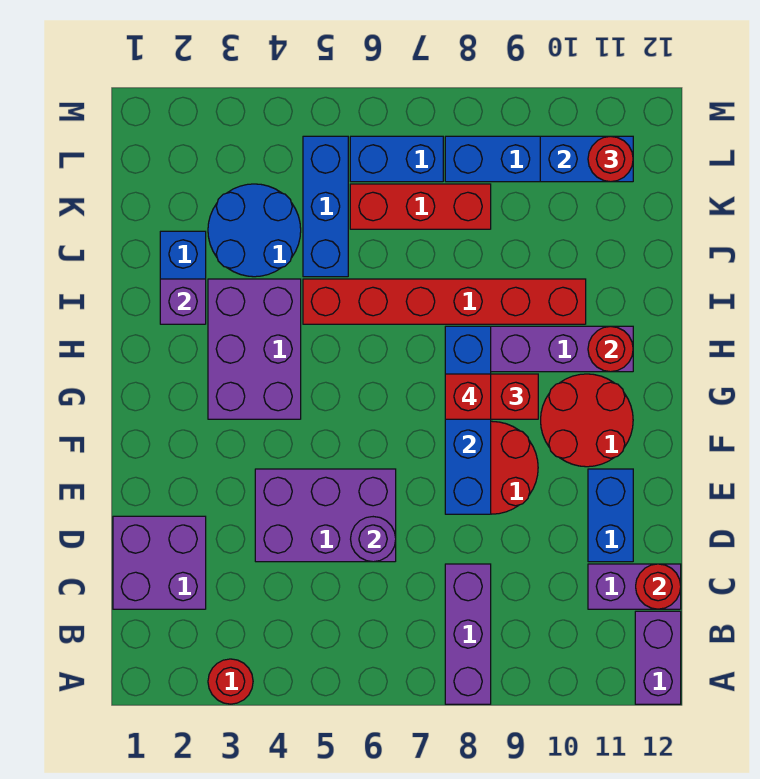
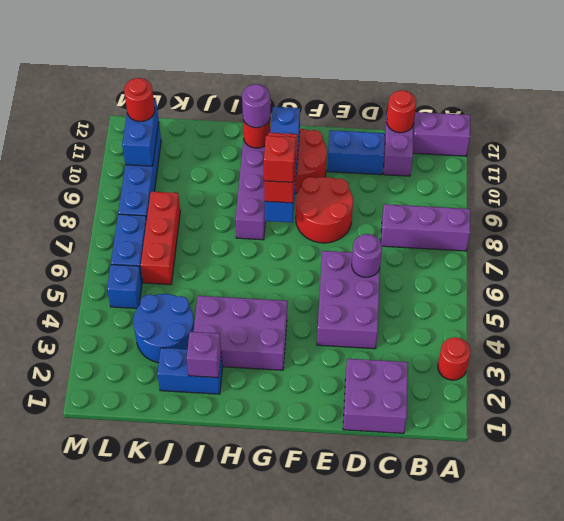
blue 1x4 brick [445,326,491,514] -> blue 1x4 brick turned to [265,107,300,223]
none -> purple 1x1 round brick [242,84,270,128]
red 1x6 brick [303,279,586,324] -> none
blue 1x3 brick [303,136,348,277] -> blue 1x1 brick [107,265,142,308]

